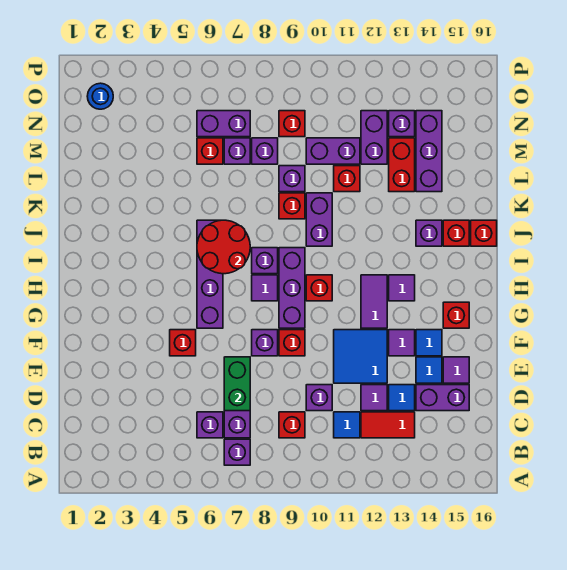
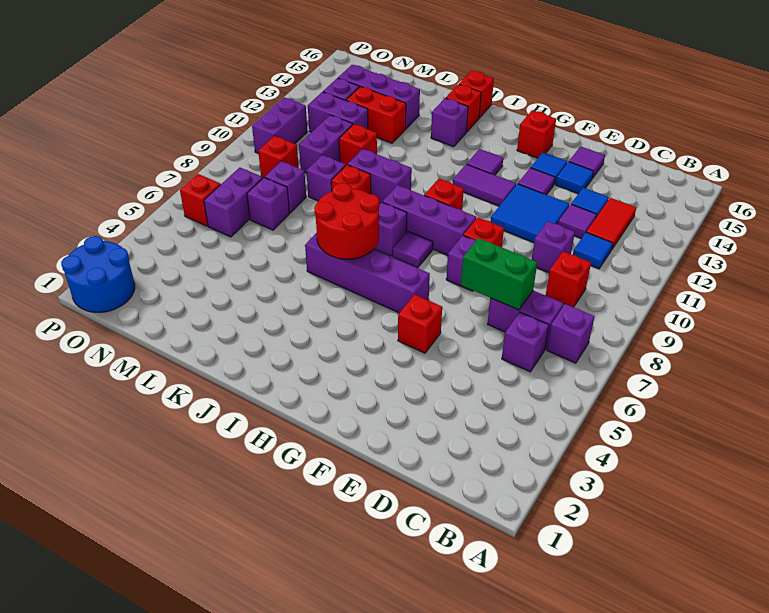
purple 1x2 brick [416,385,469,411] -> purple 1x2 brick moved to [252,97,307,153]
red 1x1 brick [197,138,223,164] -> red 1x1 brick moved to [180,174,221,226]
blue 1x1 round brick [87,83,113,109] -> blue 2x2 round brick [61,236,135,312]

